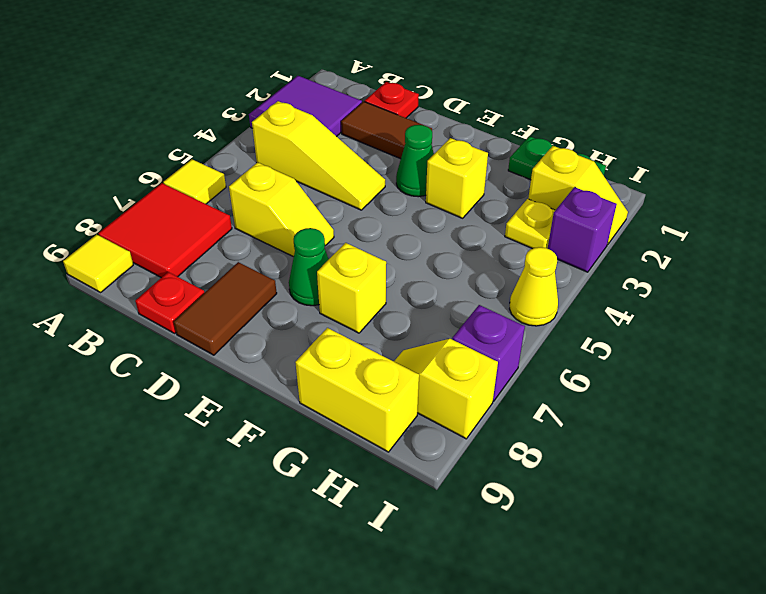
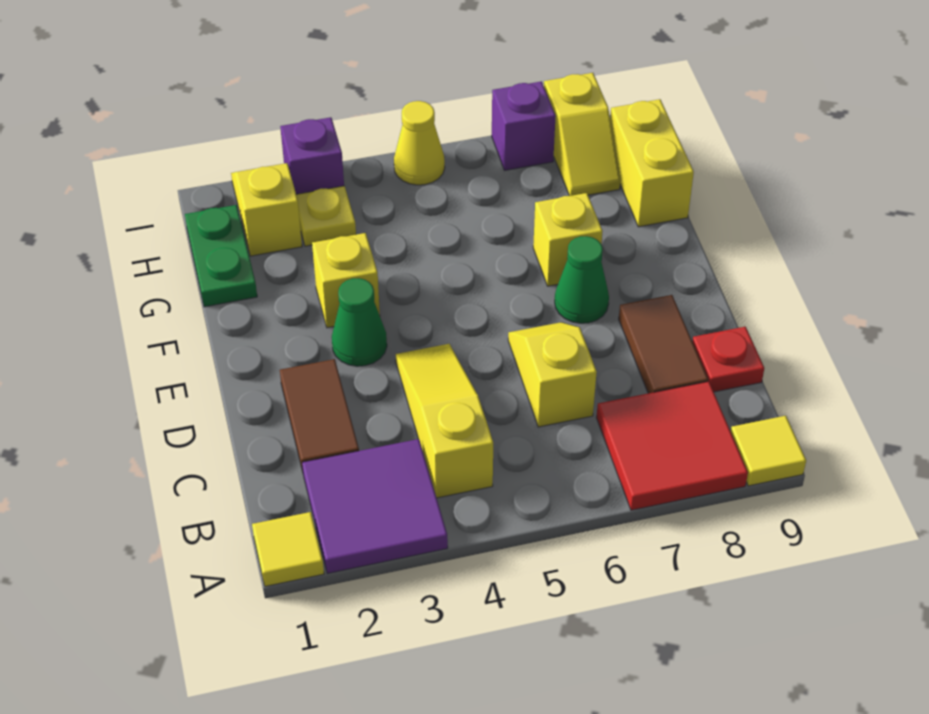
yellow 1x1 tile [163,159,226,204] -> yellow 1x1 tile moved to [252,512,324,586]
red 1x1 plate [365,82,419,118] -> none
brown 1x2 tile [174,262,277,355] -> brown 1x2 tile turned to [619,295,708,393]

